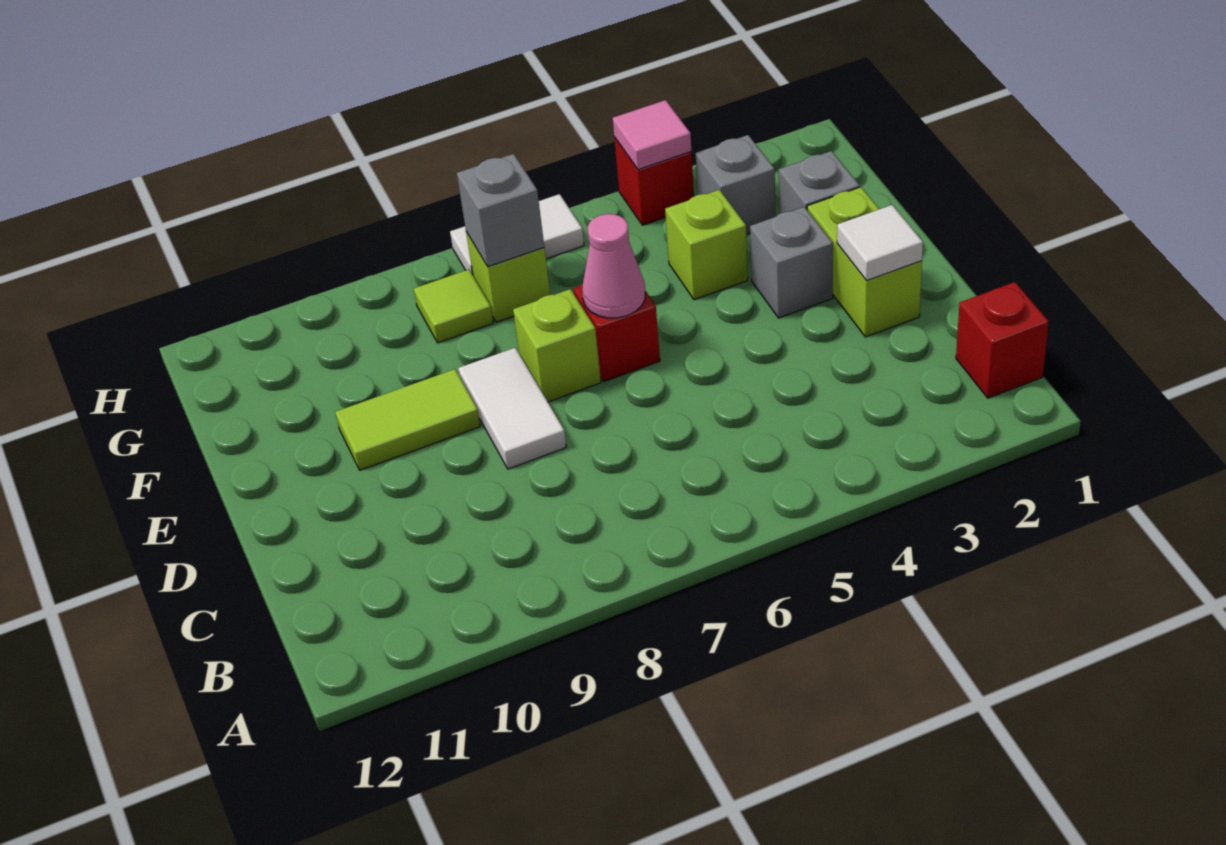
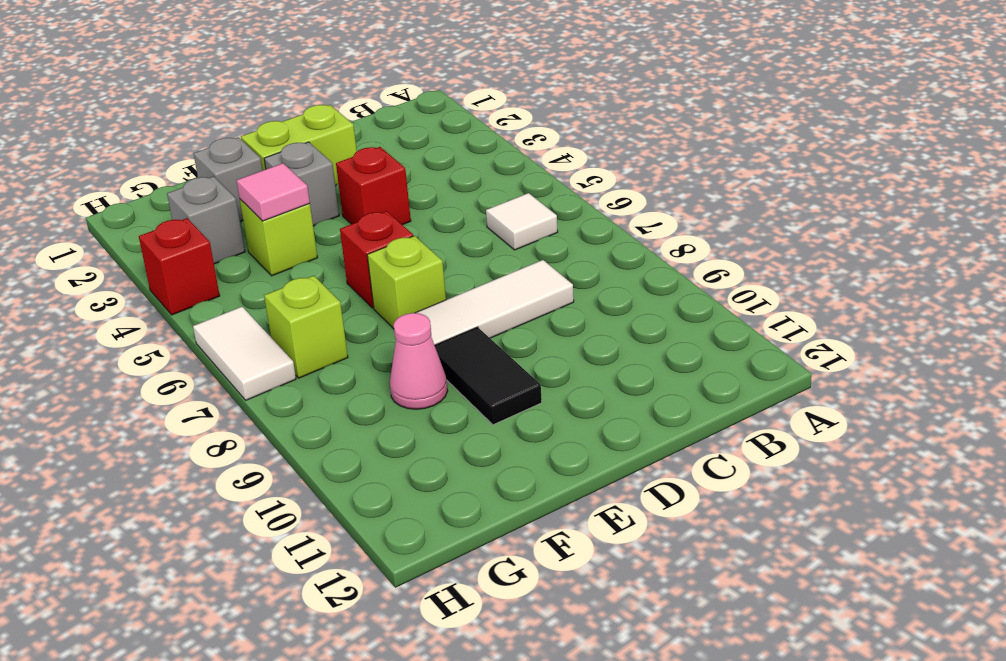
red 1x1 brick [956,282,1049,398] -> red 1x1 brick moved to [336,147,411,225]
white 1x1 tile [837,205,923,280] -> white 1x1 tile moved to [486,193,558,250]
white 1x2 tile [458,348,566,469] -> white 1x3 tile [416,260,574,345]
pink 1x1 cone [582,214,645,318] -> pink 1x1 cone moved to [390,313,448,409]
lime 1x2 tile [335,369,480,470] -> black 1x2 tile [435,327,542,425]
grey 1x1 brick [457,154,544,267] -> none
lime 1x1 tile [414,269,493,343] -> none
pink 1x1 tile [613,100,692,170] -> pink 1x1 tile moved to [237,163,310,221]

